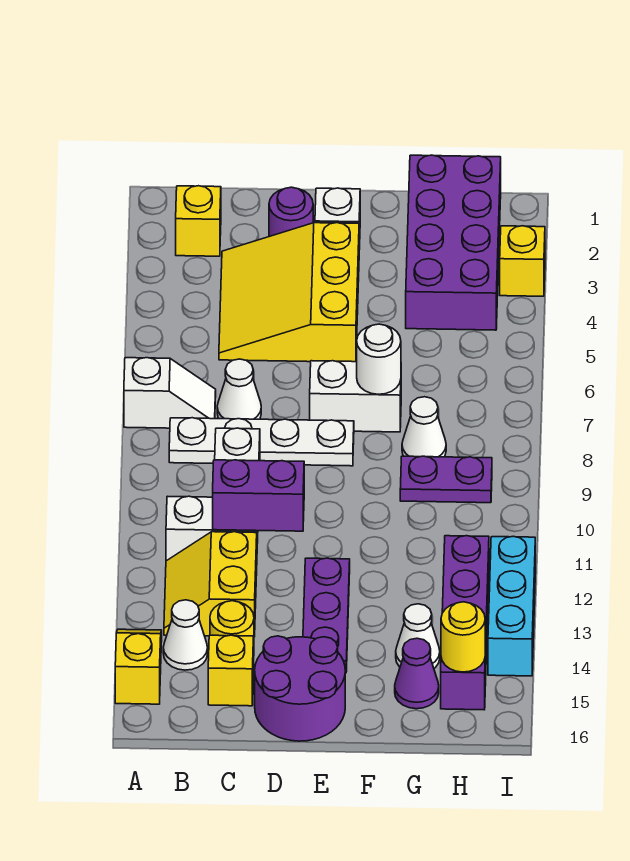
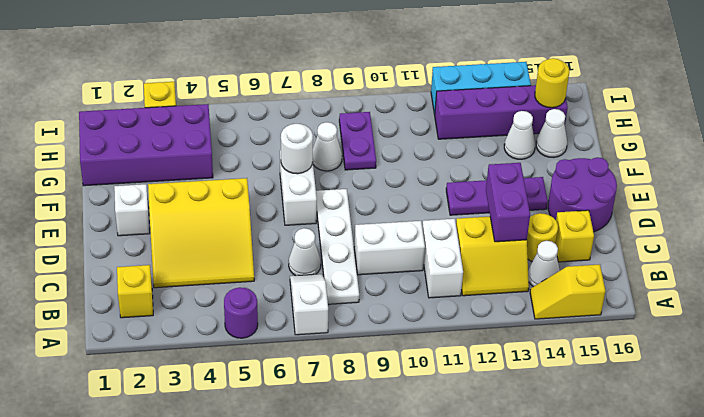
purple 1x2 brick [213,460,304,531] -> purple 1x2 brick moved to [486,163,530,242]
purple 1x1 round brick [269,187,313,237] -> purple 1x1 round brick moved to [224,287,258,338]
purple 1x1 cone [395,638,439,709] -> white 1x1 cone [536,109,567,158]

